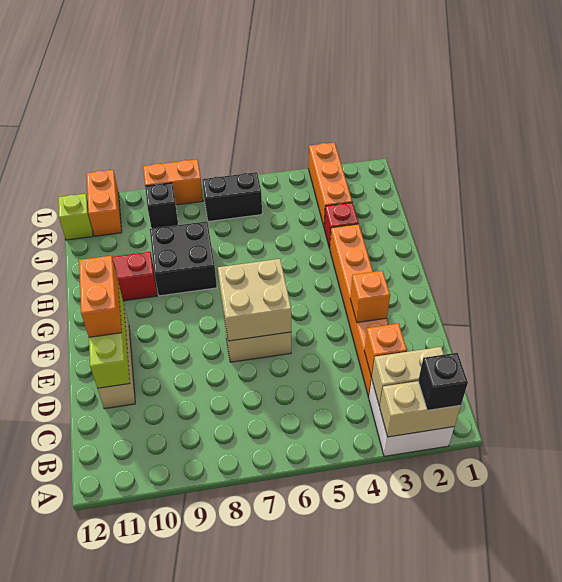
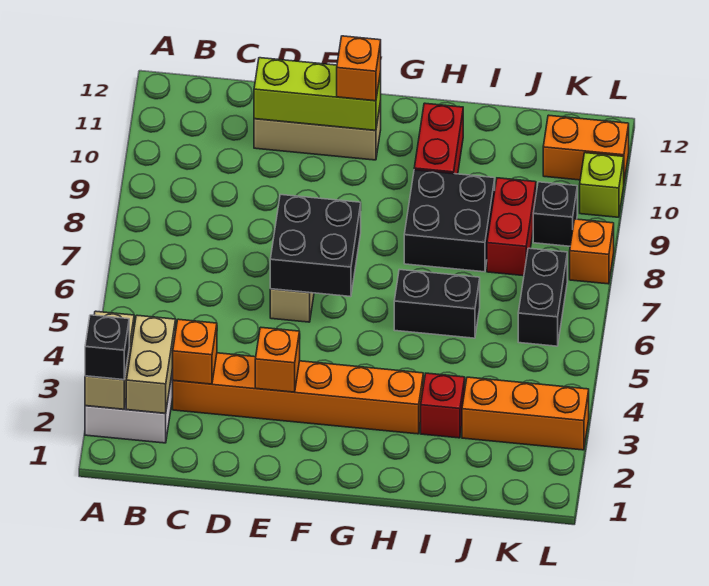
tan 2x2 brick [218,259,291,341] -> black 2x2 brick [270,195,361,297]
orange 1x2 brick [79,256,122,337] -> orange 1x1 brick [337,36,381,101]
none -> black 1x2 brick [394,269,480,338]
none -> red 1x2 brick [487,178,536,276]
lime 1x1 brick [58,194,93,240] -> lime 1x1 brick moved to [580,153,624,217]
orange 1x2 brick [143,159,203,205] -> orange 1x1 brick [570,219,614,284]

